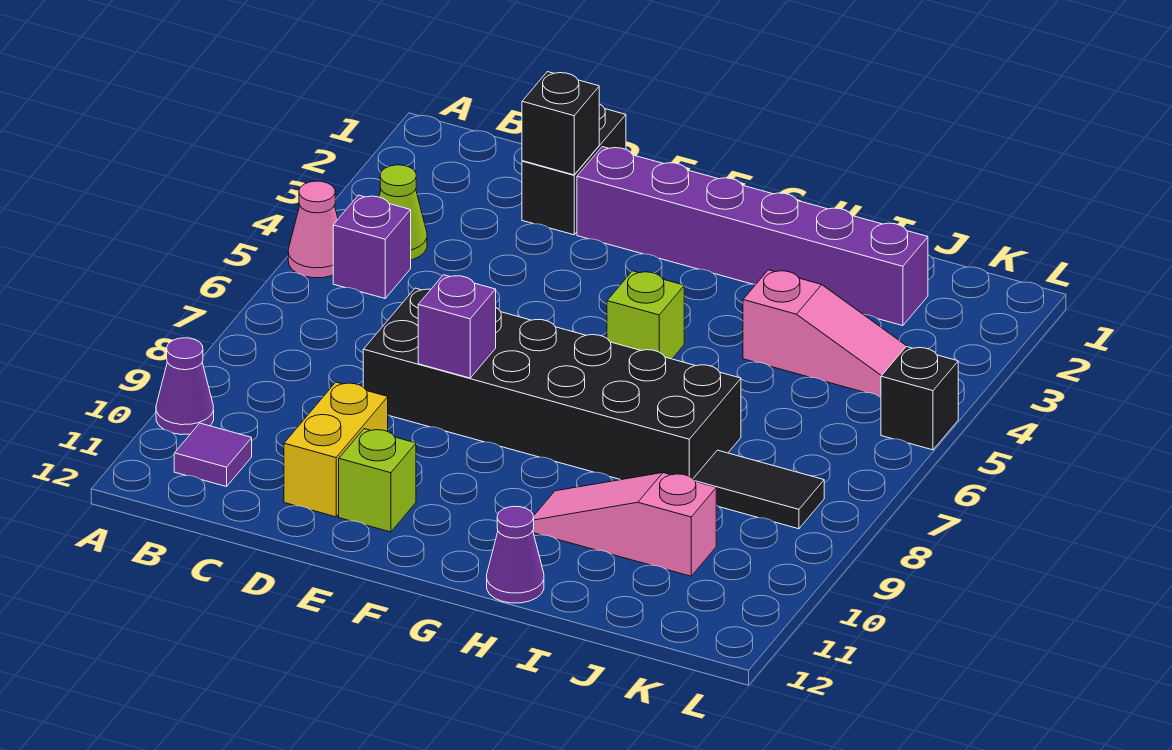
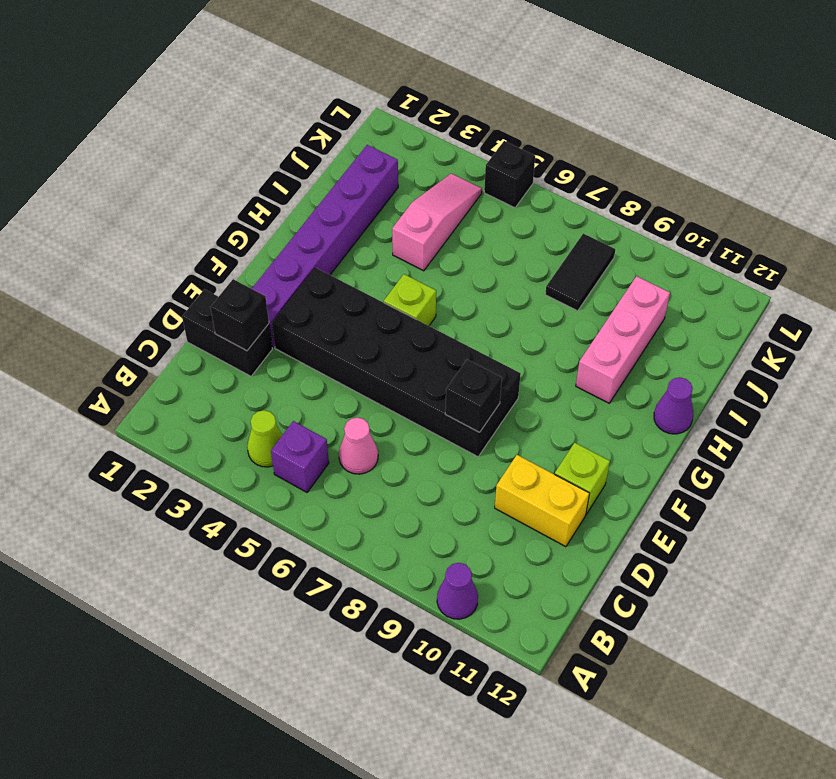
pink 1x1 cone [288,181,338,278] -> pink 1x1 cone moved to [339,418,378,474]
purple 1x1 tile [174,423,252,487] -> none
black 2x6 brick [363,288,741,480] -> black 2x6 brick turned to [272,268,521,457]
purple 1x1 brick [418,275,496,378] -> black 1x1 brick [445,360,502,432]
pink 1x3 slope [533,473,716,576] -> pink 1x3 brick [576,276,670,403]

